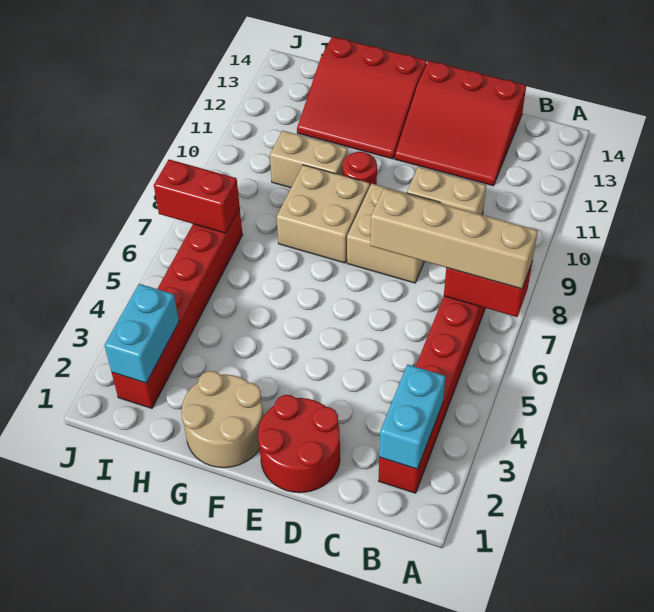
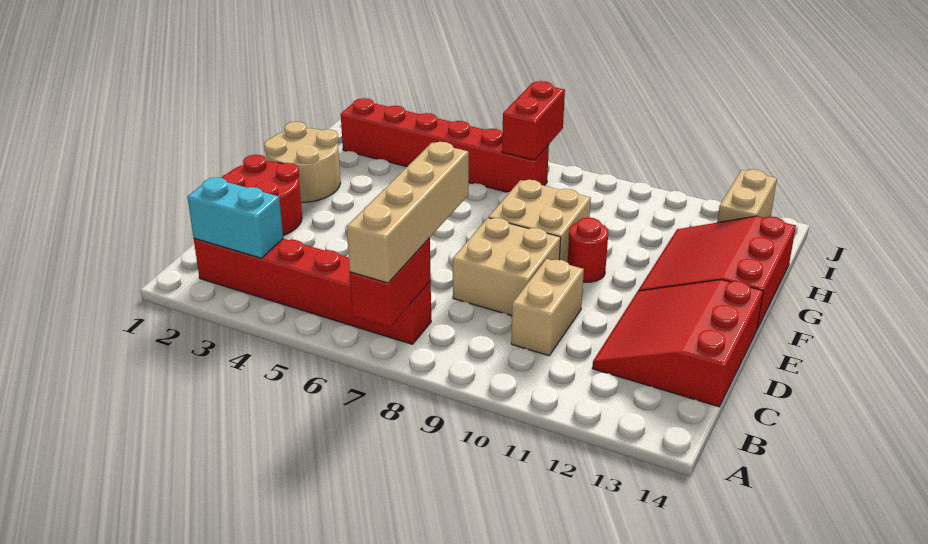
tan 1x2 brick [270,131,348,188] -> tan 1x2 brick moved to [717,169,777,222]
cyan 1x2 brick [104,284,179,383] -> none

